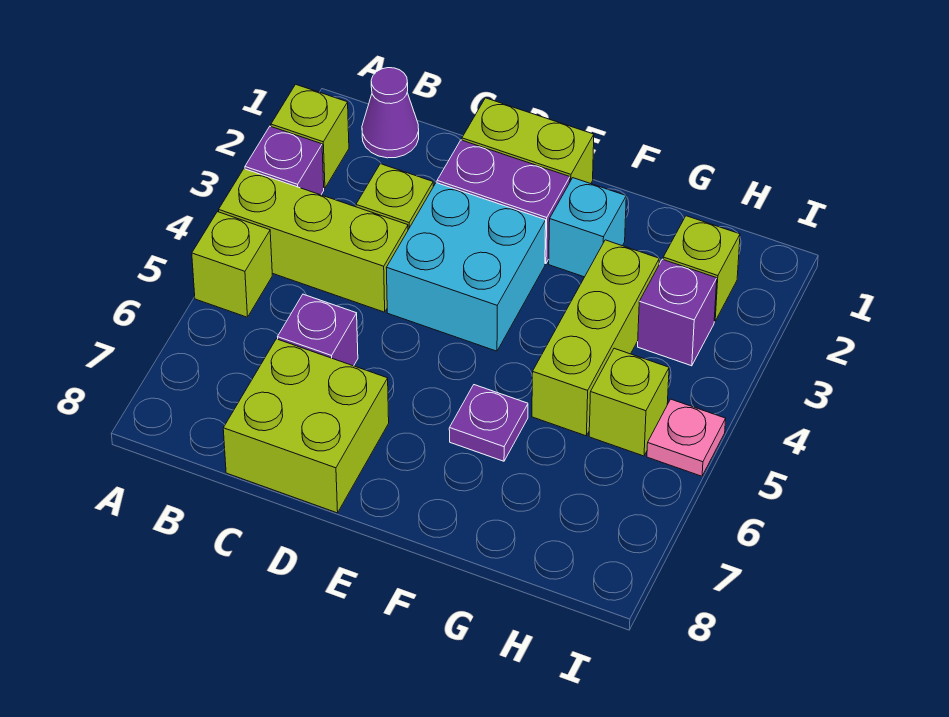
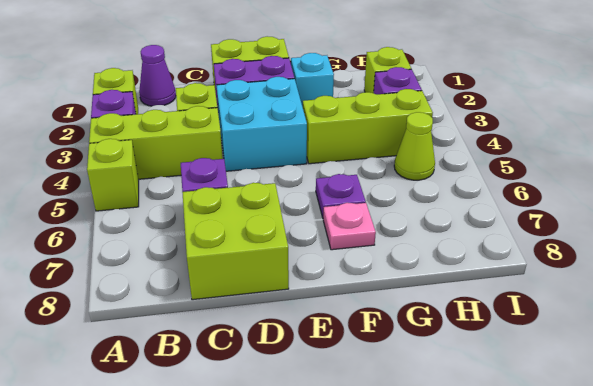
lime 1x3 brick [532,240,659,436] -> lime 1x3 brick turned to [303,89,433,164]
lime 1x1 brick [589,348,669,456] -> lime 1x1 cone [394,112,435,180]
pink 1x1 plate [647,399,726,476] -> pink 1x1 plate moved to [323,203,376,250]

